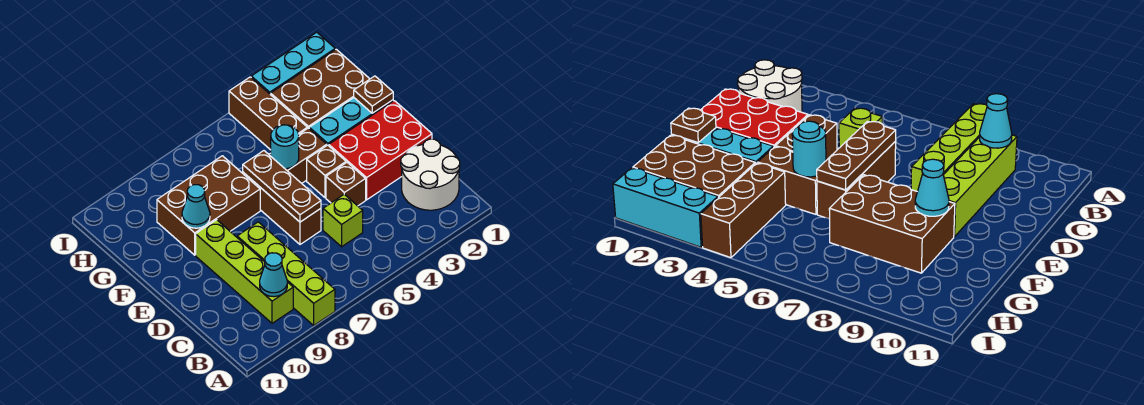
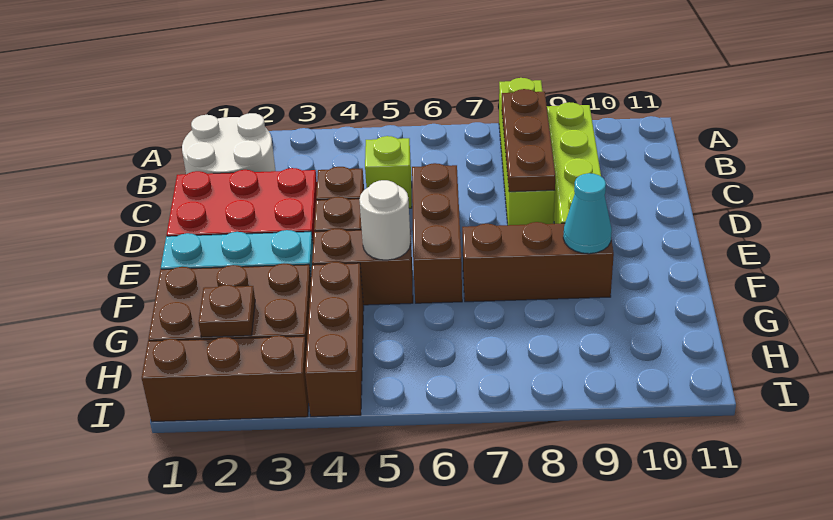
cyan 1x1 cone [260,253,287,297] -> none
brown 1x3 plate [243,151,321,222] -> brown 1x3 plate moved to [502,89,555,192]
brown 1x1 plate [354,76,393,113] -> brown 1x1 plate moved to [199,285,255,337]
cyan 1x1 round brick [271,125,299,169] -> white 1x1 round brick [359,180,411,260]
brown 2x3 brick [157,156,260,255] -> brown 1x3 brick [462,222,614,302]
cyan 1x3 brick [251,32,335,95] -> brown 1x3 brick [142,336,309,422]

